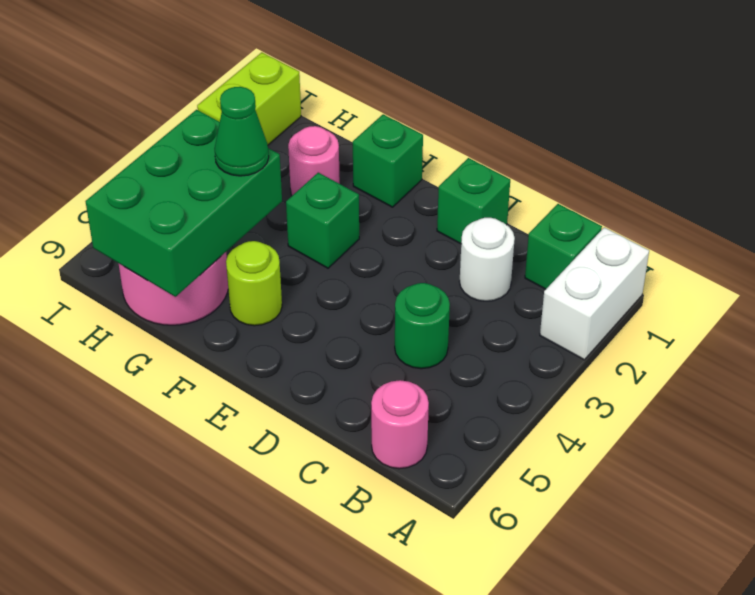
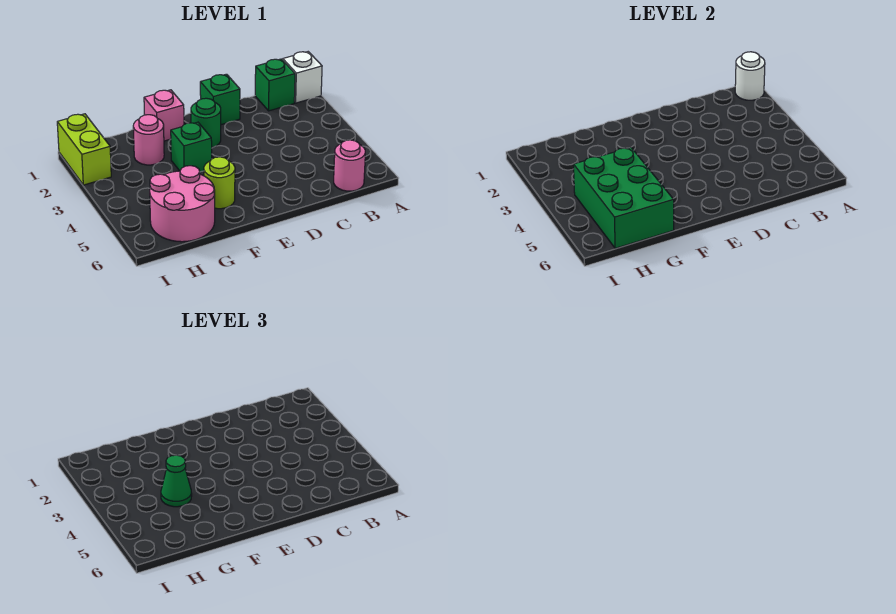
white 1x2 brick [540,227,649,360] -> white 1x1 brick [283,52,322,103]
white 1x1 round brick [460,218,515,301] -> white 1x1 round brick moved to [735,52,765,100]
green 1x1 round brick [395,283,450,369] -> green 1x1 round brick moved to [191,98,221,148]
green 1x1 brick [353,114,423,207] -> pink 1x1 brick [144,90,184,141]

